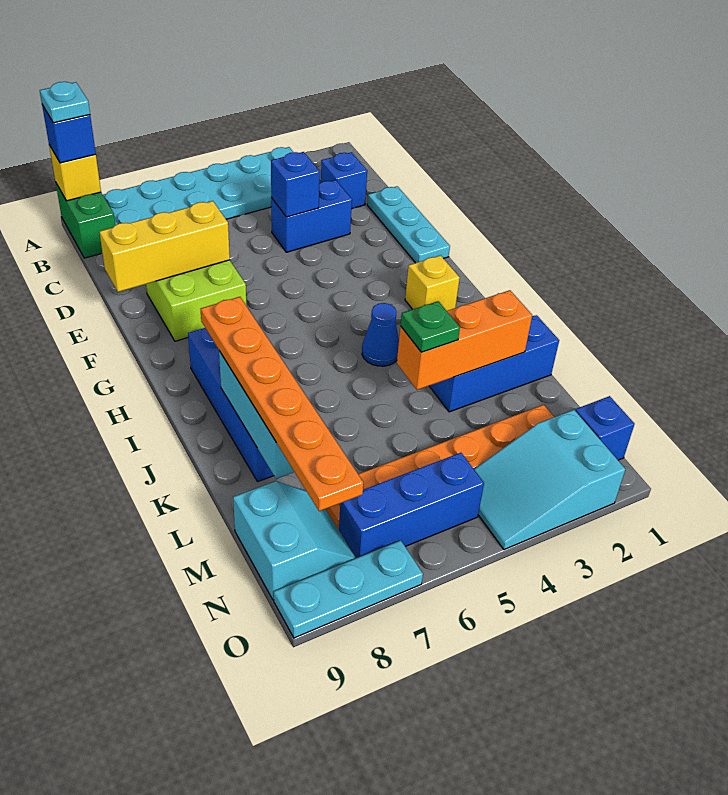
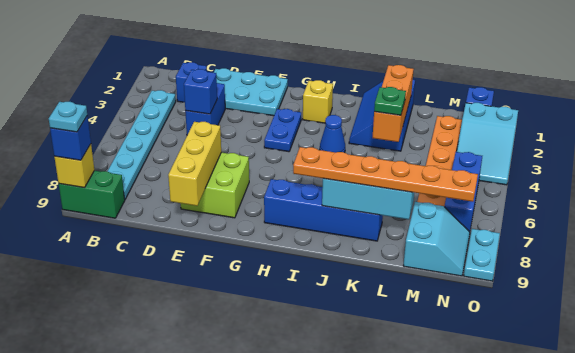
cyan 2x6 plate [103,147,293,225] -> cyan 1x6 plate [107,90,176,199]
cyan 1x3 plate [367,186,450,263] -> cyan 2x3 plate [214,68,288,116]
none -> blue 1x2 plate [264,109,301,152]
cyan 2x2 slope [233,481,356,600] -> cyan 2x2 slope turned to [403,202,470,276]
cyan 1x3 plate [274,540,423,638] -> cyan 1x2 plate [464,229,500,281]

